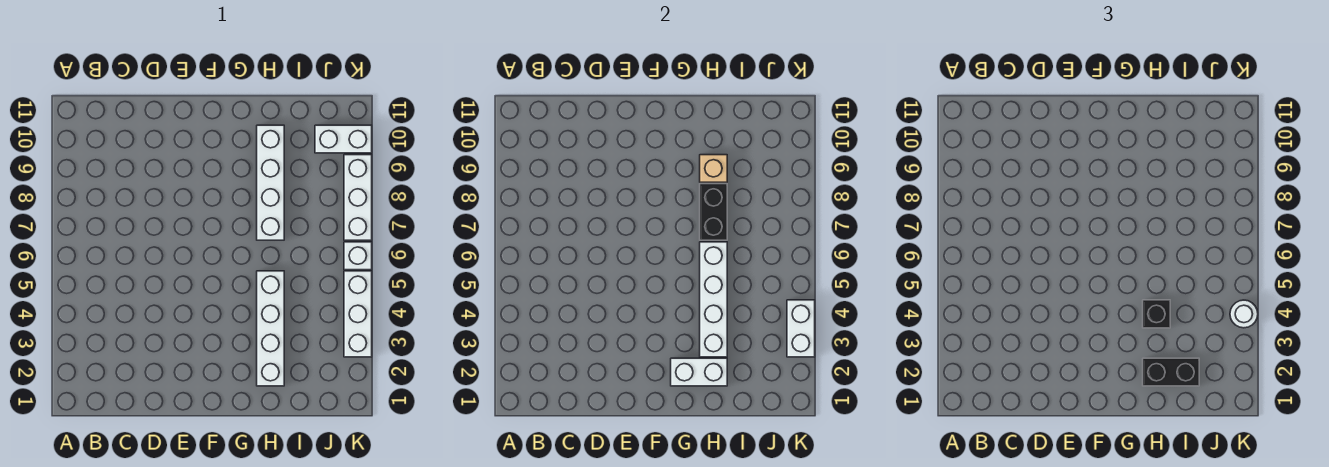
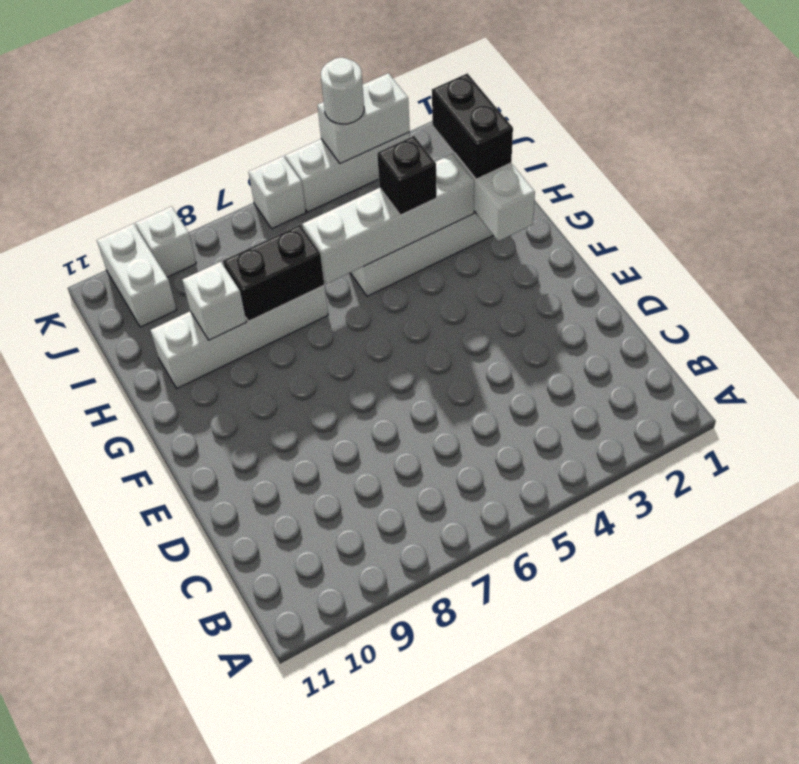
tan 1x1 brick [700,155,727,182] -> white 1x1 brick [183,262,246,340]
white 1x3 brick [344,155,372,240] -> white 1x1 brick [136,206,196,277]

